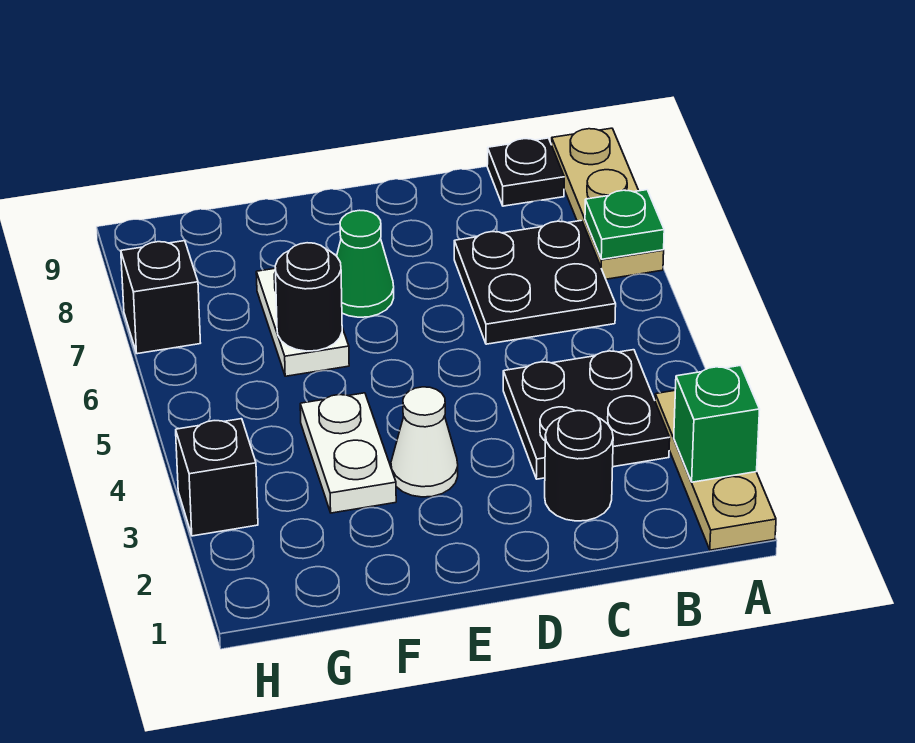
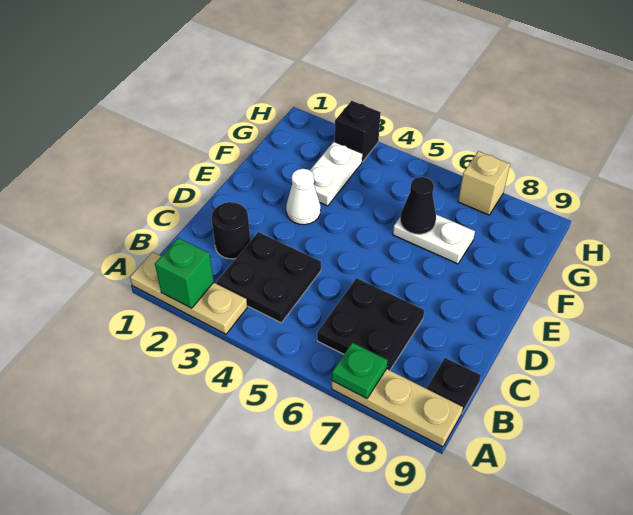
green 1x1 cone [337,210,394,317] -> none
white 1x2 plate [300,393,396,513] -> white 1x2 plate turned to [310,142,362,206]
black 1x1 round brick [275,243,342,351] -> black 1x1 cone [400,177,436,234]
black 1x1 brick [121,241,200,354] -> tan 1x1 brick [458,151,510,215]

